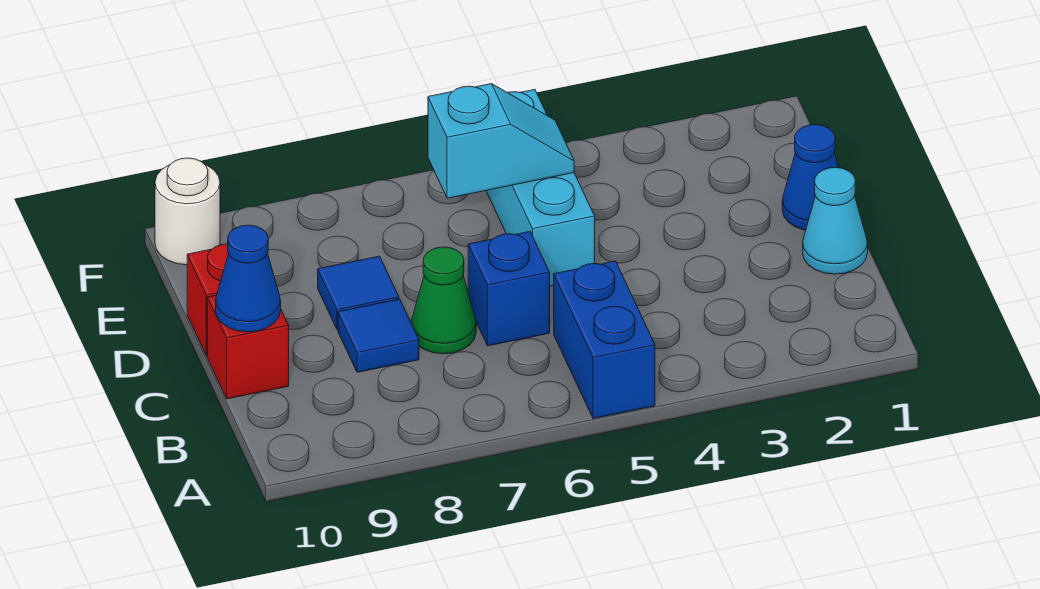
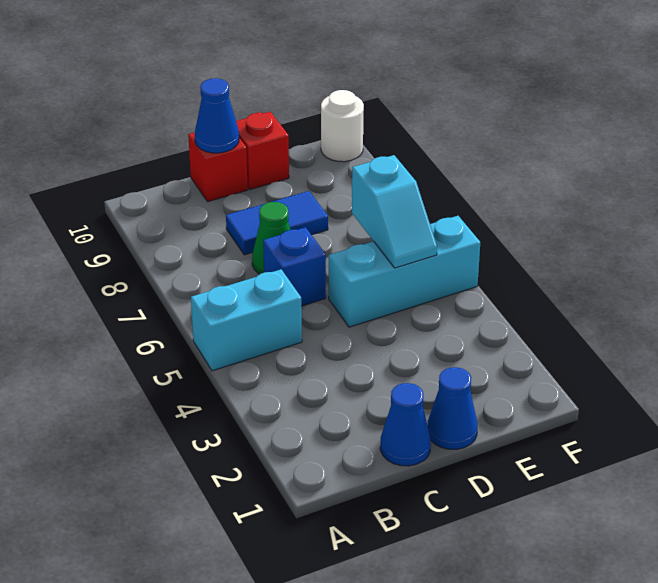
blue 1x2 brick [554,261,655,418] -> cyan 1x2 brick [191,269,302,371]
cyan 1x1 cone [803,168,868,274] -> blue 1x1 cone [380,383,431,466]

